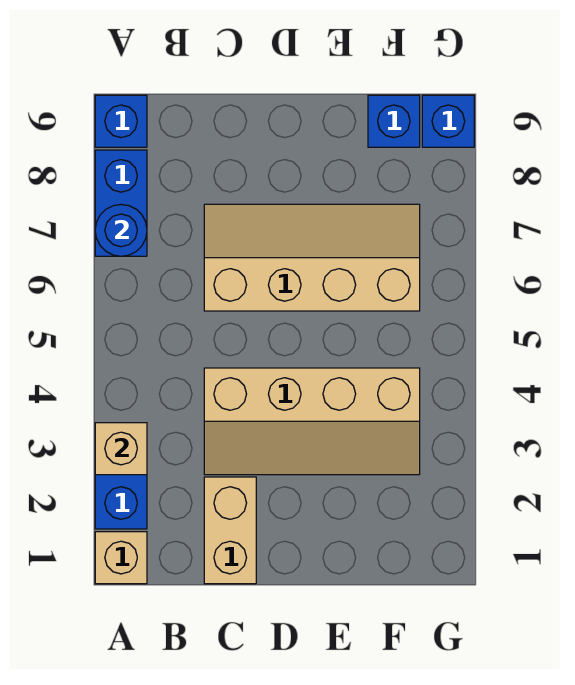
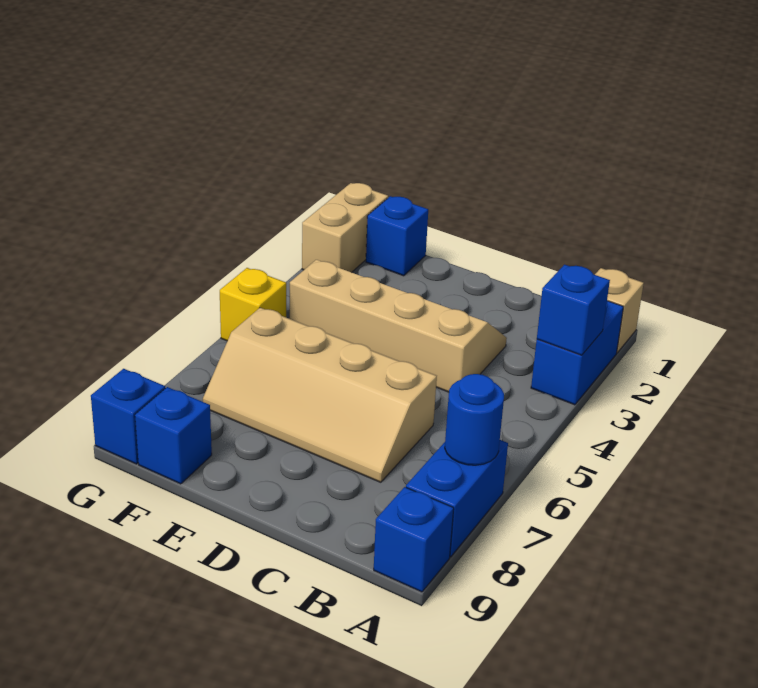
tan 1x1 brick [95,423,147,475] -> blue 1x1 brick [537,265,610,355]
tan 1x2 brick [204,477,256,584] -> tan 1x2 brick moved to [302,183,388,273]
none -> blue 1x1 brick [366,196,428,276]
none -> yellow 1x1 brick [220,268,286,341]

